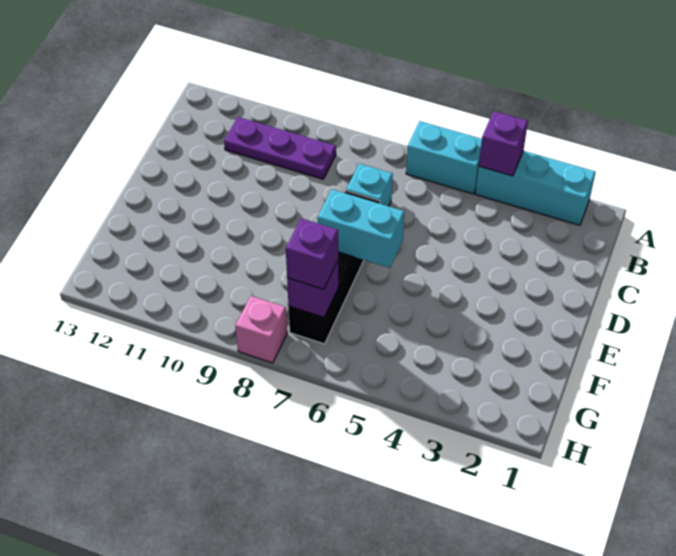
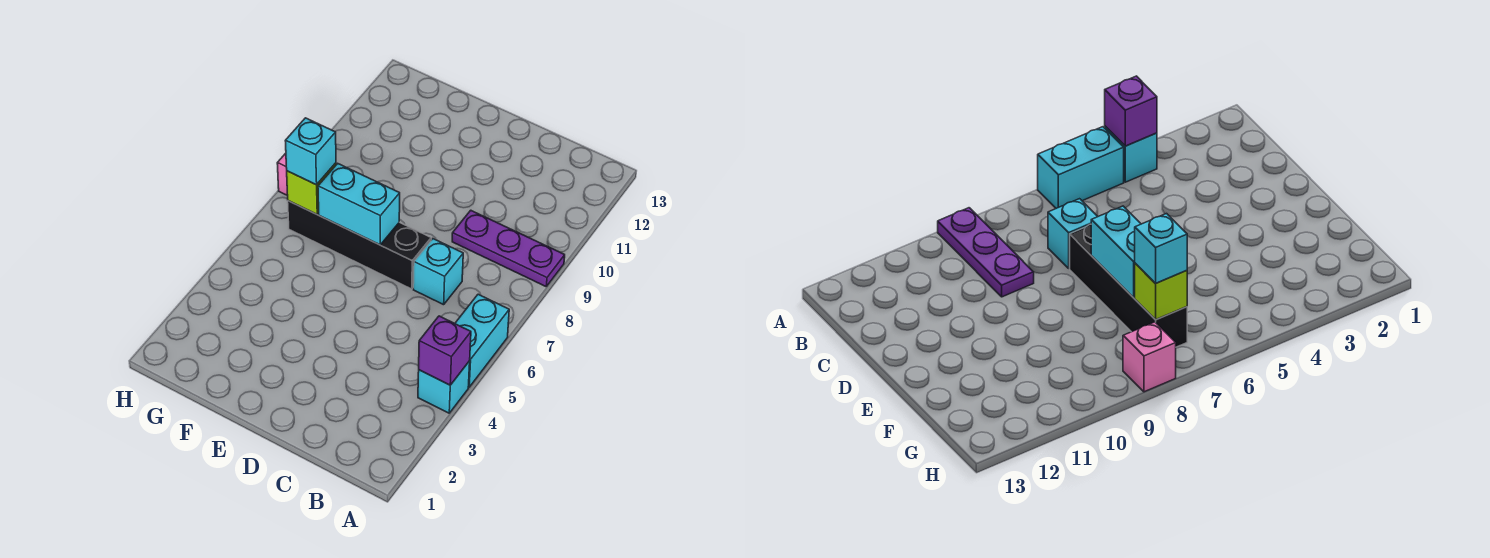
cyan 1x3 brick [475,151,596,225] -> cyan 1x1 brick [418,361,470,413]
purple 1x3 plate [224,117,336,179] -> purple 1x3 plate turned to [452,210,565,286]
cyan 1x2 brick [318,190,405,268] -> cyan 1x2 brick turned to [318,163,400,245]
purple 1x1 brick [287,261,338,317] -> lime 1x1 brick [287,163,336,214]
purple 1x1 brick [286,218,338,289] -> cyan 1x1 brick [285,118,336,185]

